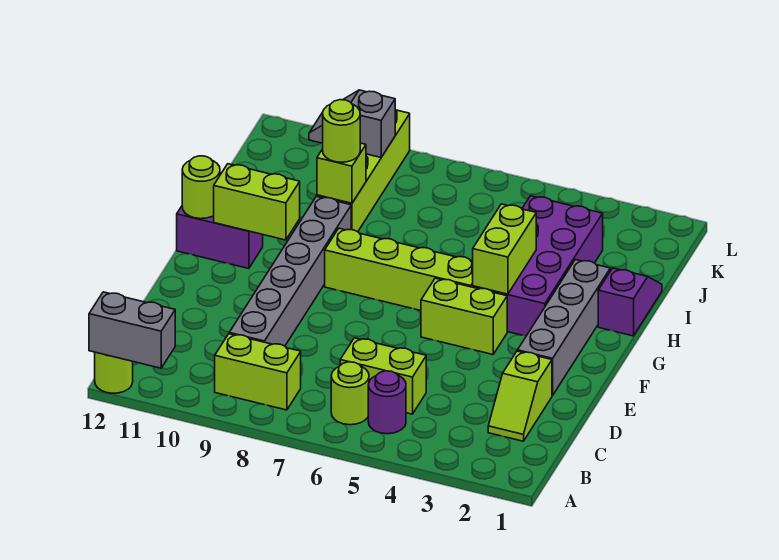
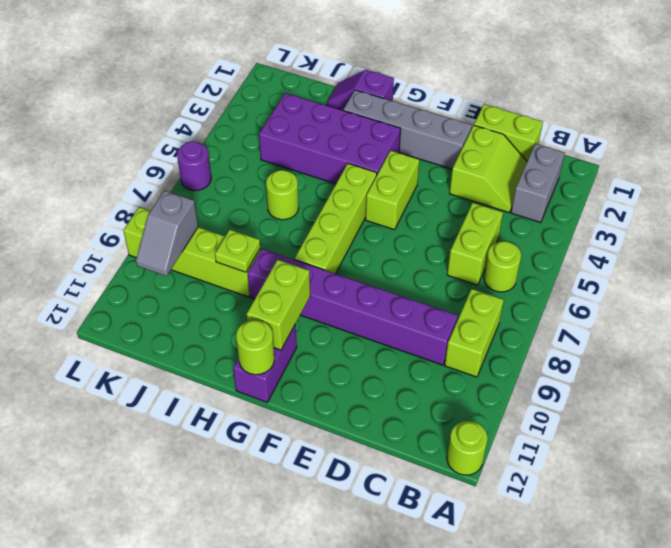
grey 1x2 brick [89,292,175,368] -> grey 1x2 brick moved to [511,144,565,223]
purple 1x1 round brick [368,371,406,434] -> purple 1x1 round brick moved to [177,141,211,191]
lime 1x2 slope [488,351,552,441] -> lime 2x2 slope [450,125,527,212]
grey 1x6 brick [229,196,351,346] -> purple 1x6 brick [248,249,458,365]
lime 1x2 brick [473,204,536,294] -> lime 1x2 brick moved to [474,104,543,161]
lime 1x1 brick [317,143,366,203] -> lime 1x1 plate [215,230,260,272]
lime 1x1 round brick [323,100,360,162] -> lime 1x1 round brick moved to [266,170,299,220]

